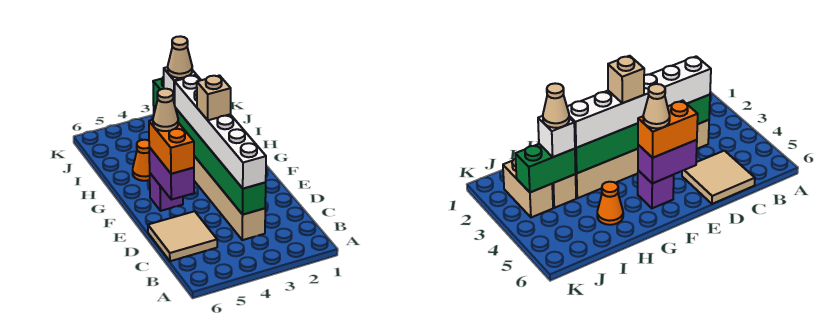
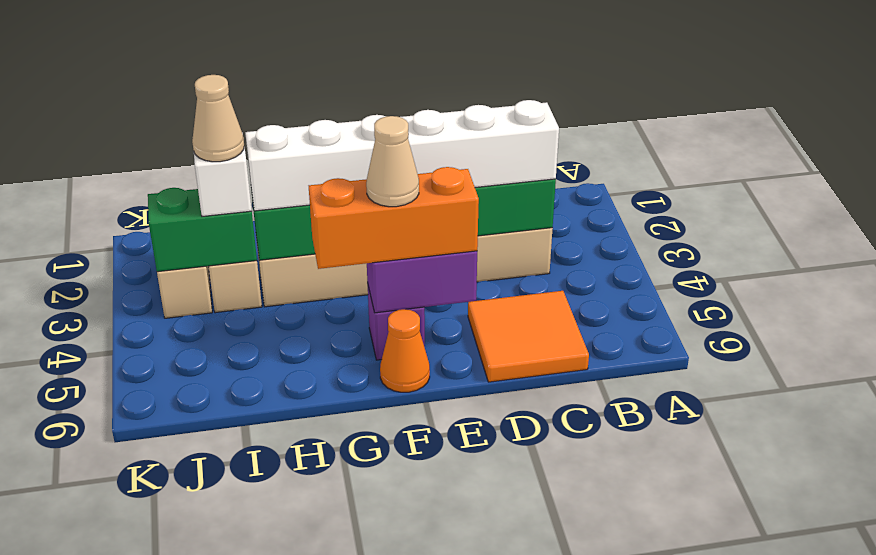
tan 2x2 tile [148,211,217,261] -> orange 2x2 tile [468,291,589,382]
orange 1x2 brick [149,120,194,174] -> orange 1x3 brick [309,167,479,269]
tan 1x1 brick [197,75,231,120] -> none
orange 1x1 cone [133,140,150,181] -> orange 1x1 cone moved to [380,309,430,392]

